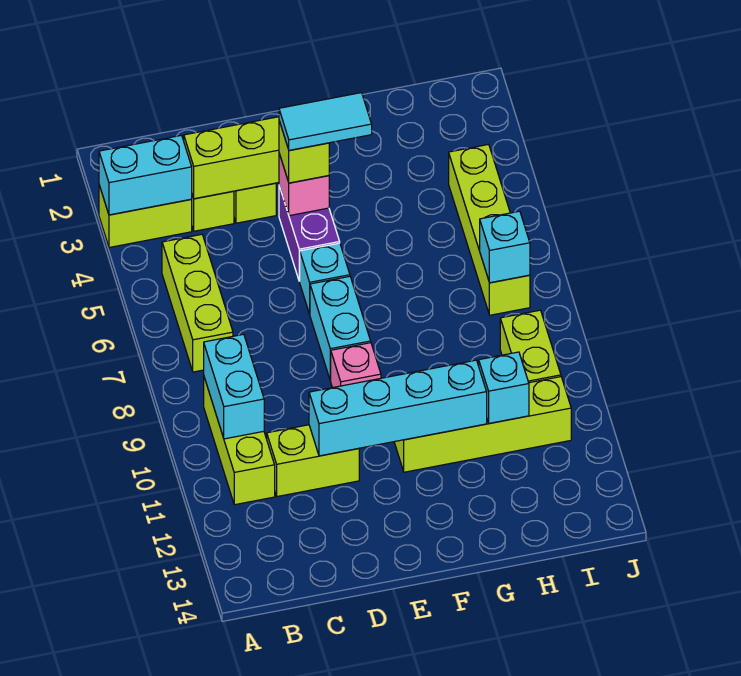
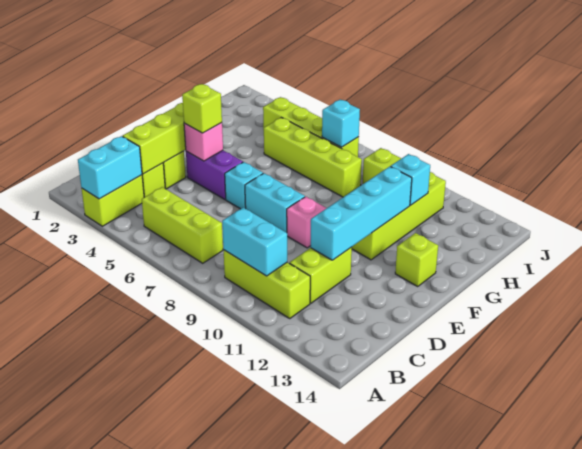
cyan 1x2 tile [279,93,372,150] -> none
none -> lime 1x1 brick [395,233,438,286]
none -> lime 1x4 brick [264,118,362,197]

